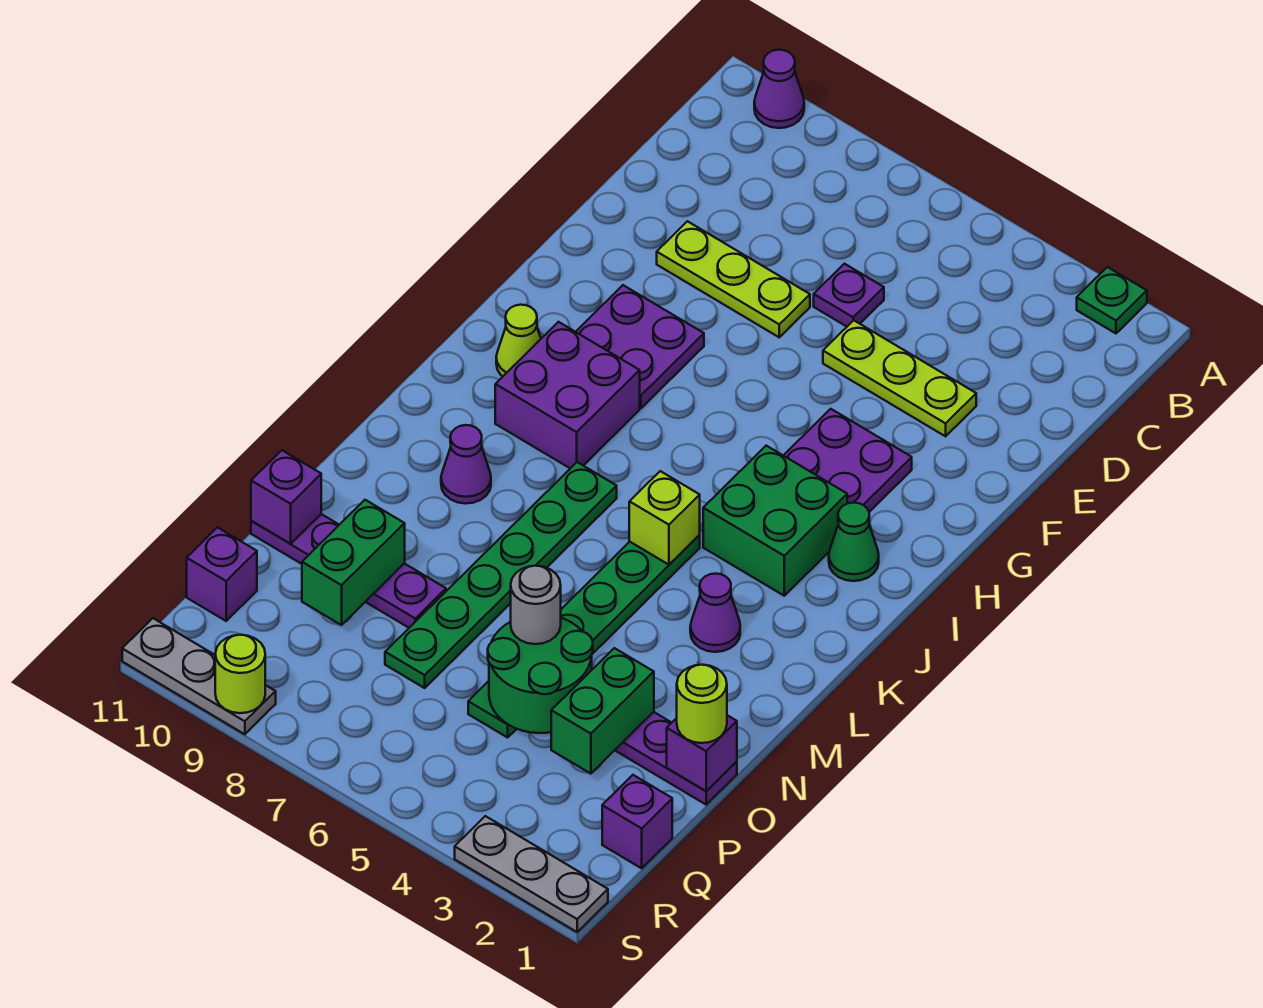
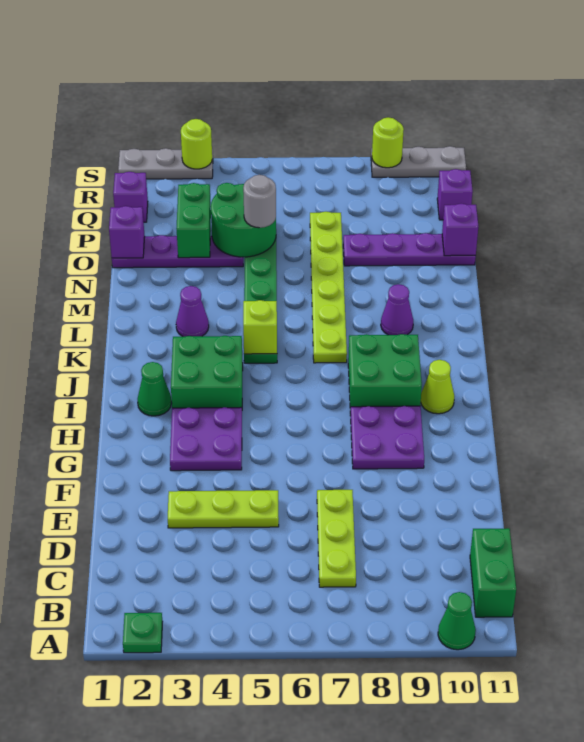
purple 1x1 cone [754,50,804,128] -> green 1x1 cone [438,592,476,650]
purple 1x1 plate [814,264,884,327] -> none
lime 1x3 plate [657,221,810,337] -> lime 1x3 plate turned to [317,490,356,587]
purple 2x2 brick [495,322,640,468] -> green 2x2 brick [348,334,422,414]
green 1x6 plate [385,462,617,688] -> lime 1x6 plate [310,212,347,363]
lime 1x1 round brick [677,665,727,743] -> lime 1x1 round brick moved to [181,119,212,169]
green 1x2 brick [302,500,405,625] -> green 1x2 brick moved to [470,528,516,617]

